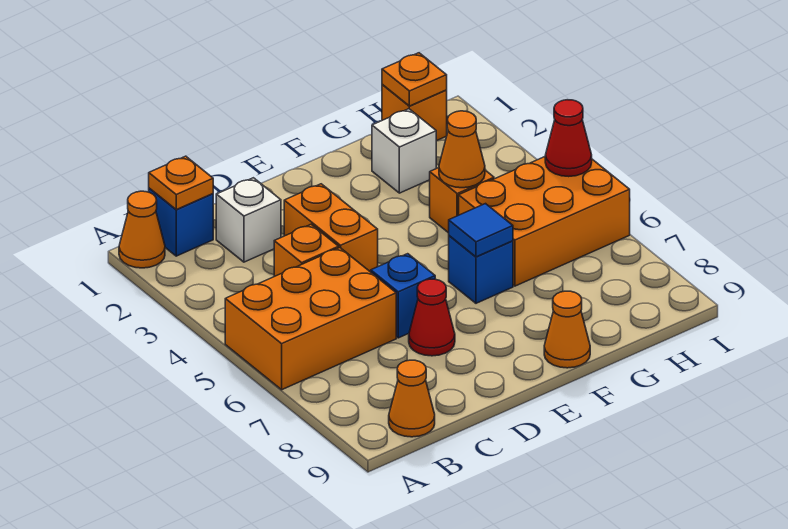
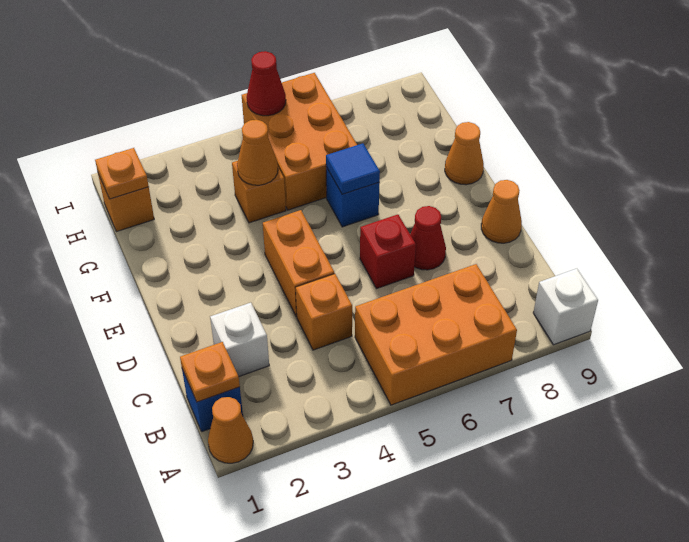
orange 2x3 brick [225,248,396,390] -> orange 2x3 brick turned to [355,264,517,405]
orange 1x1 cone [389,360,435,437] -> orange 1x1 cone moved to [481,180,522,243]
orange 1x2 brick [284,184,378,272] -> orange 1x2 brick turned to [263,210,334,317]
blue 1x1 brick [371,254,435,338] -> red 1x1 brick [360,214,416,289]
white 1x1 brick [372,109,436,193] -> white 1x1 brick moved to [533,269,598,345]

